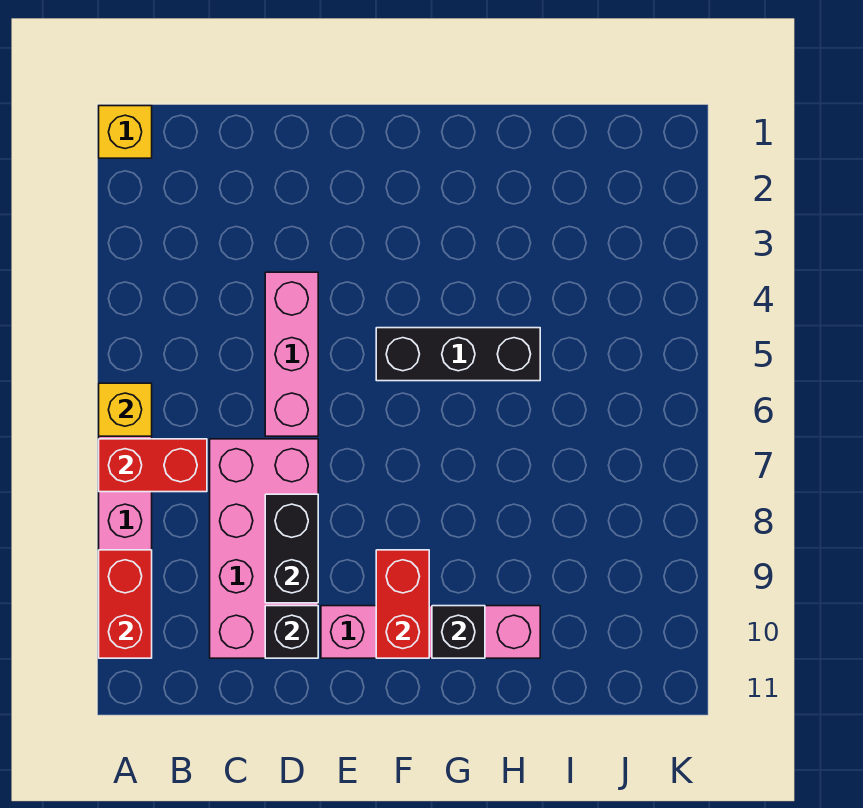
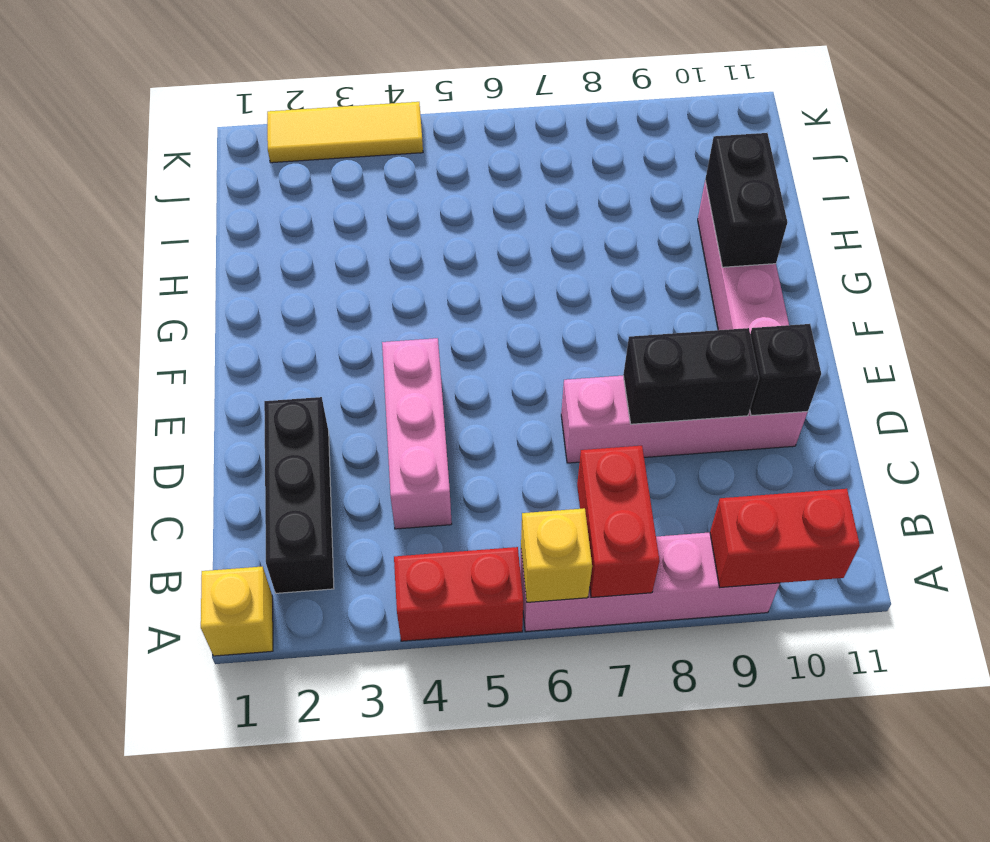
pink 2x4 brick [210,439,318,658] -> pink 1x4 brick [561,376,808,463]
pink 1x3 brick [265,272,318,436] -> pink 1x3 brick turned to [382,338,452,529]
black 1x3 brick [376,328,540,381] -> black 1x3 brick moved to [264,397,334,593]
red 1x2 brick [376,550,429,658] -> red 1x2 brick moved to [394,547,523,641]
black 1x1 brick [432,606,485,658] -> black 1x2 brick [705,133,787,267]
none -> yellow 1x3 tile [267,102,423,163]

